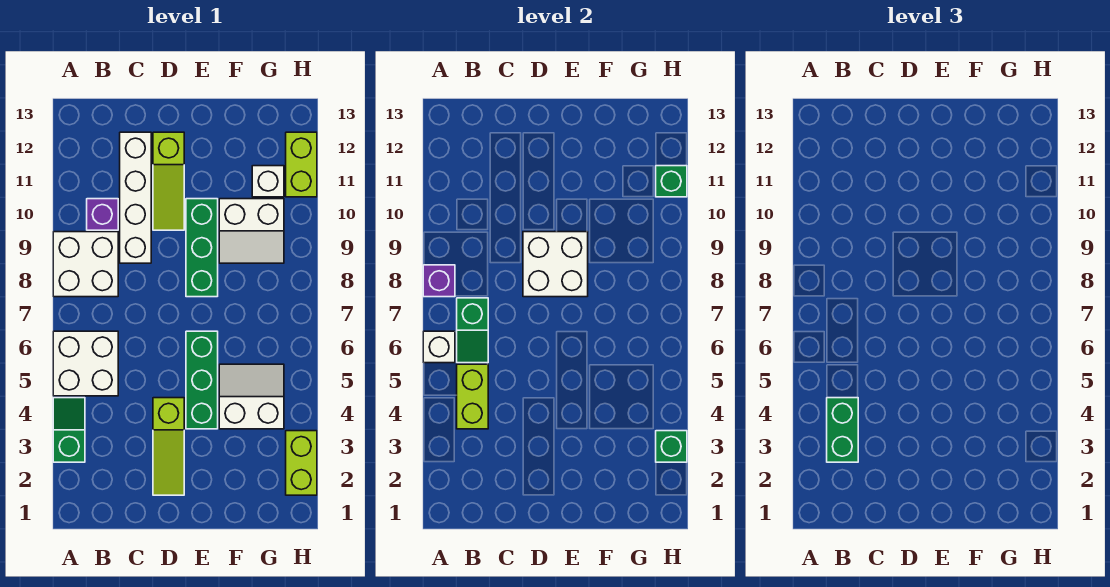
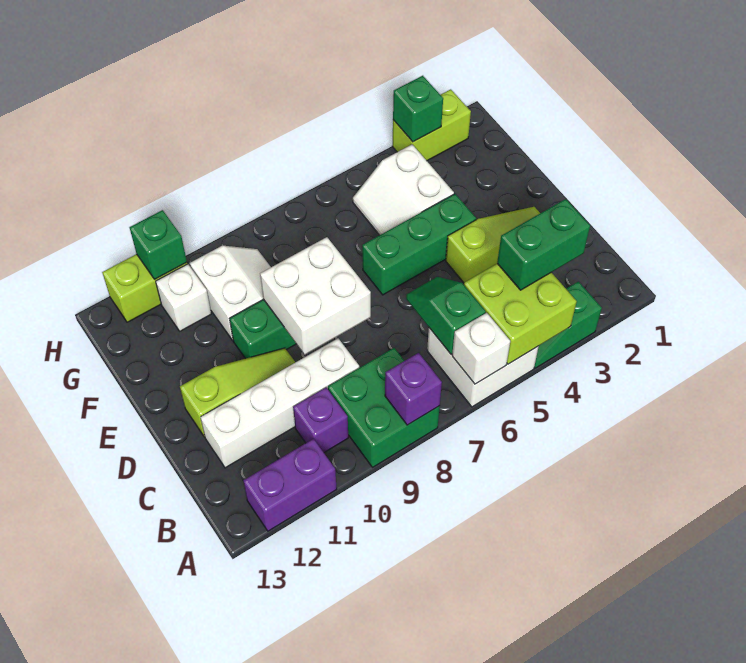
white 2x2 brick [53,232,118,297] -> green 2x2 brick [328,348,440,467]
none -> purple 1x2 brick [243,439,337,531]
lime 1x2 brick [457,364,488,429] -> lime 2x2 brick [464,264,577,364]
green 1x2 slope [457,298,488,363] -> green 1x2 slope turned to [406,277,486,354]

